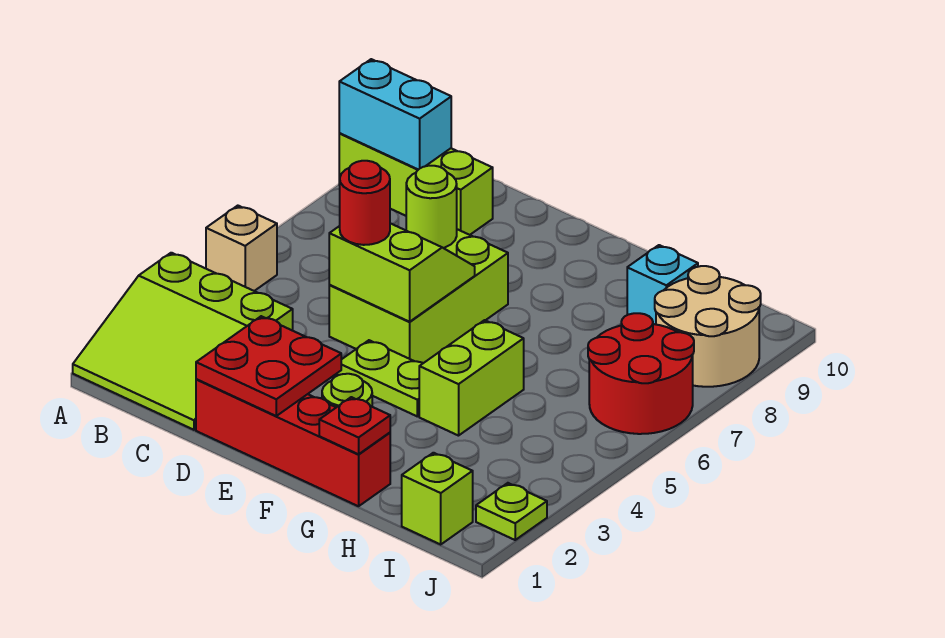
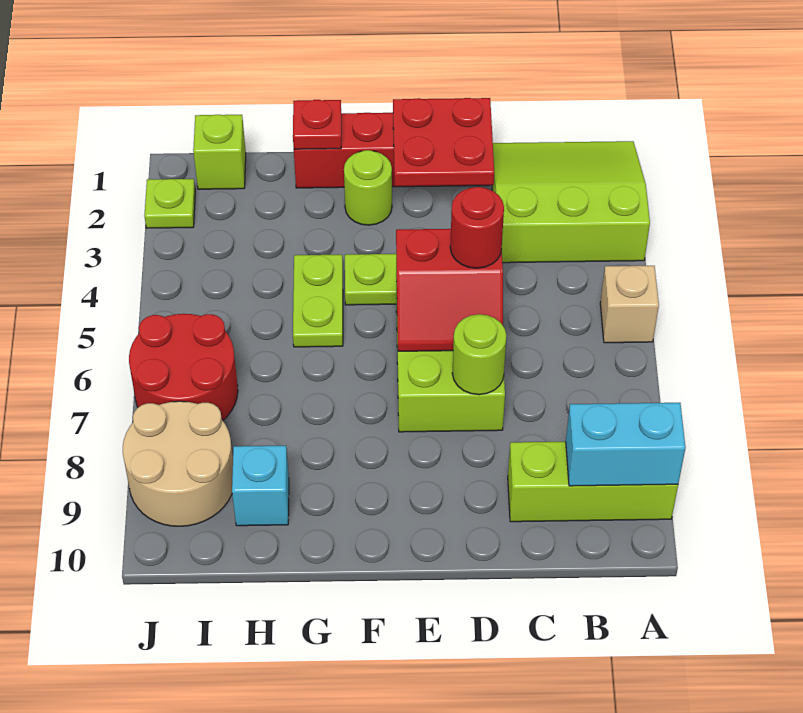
lime 2x2 slope [329,223,475,322] -> red 2x2 slope [396,229,503,351]
lime 1x2 brick [419,320,524,436] -> lime 1x2 plate [293,255,343,347]

